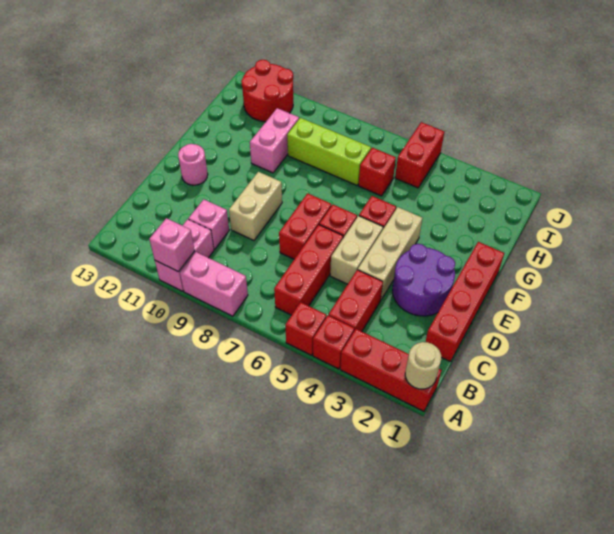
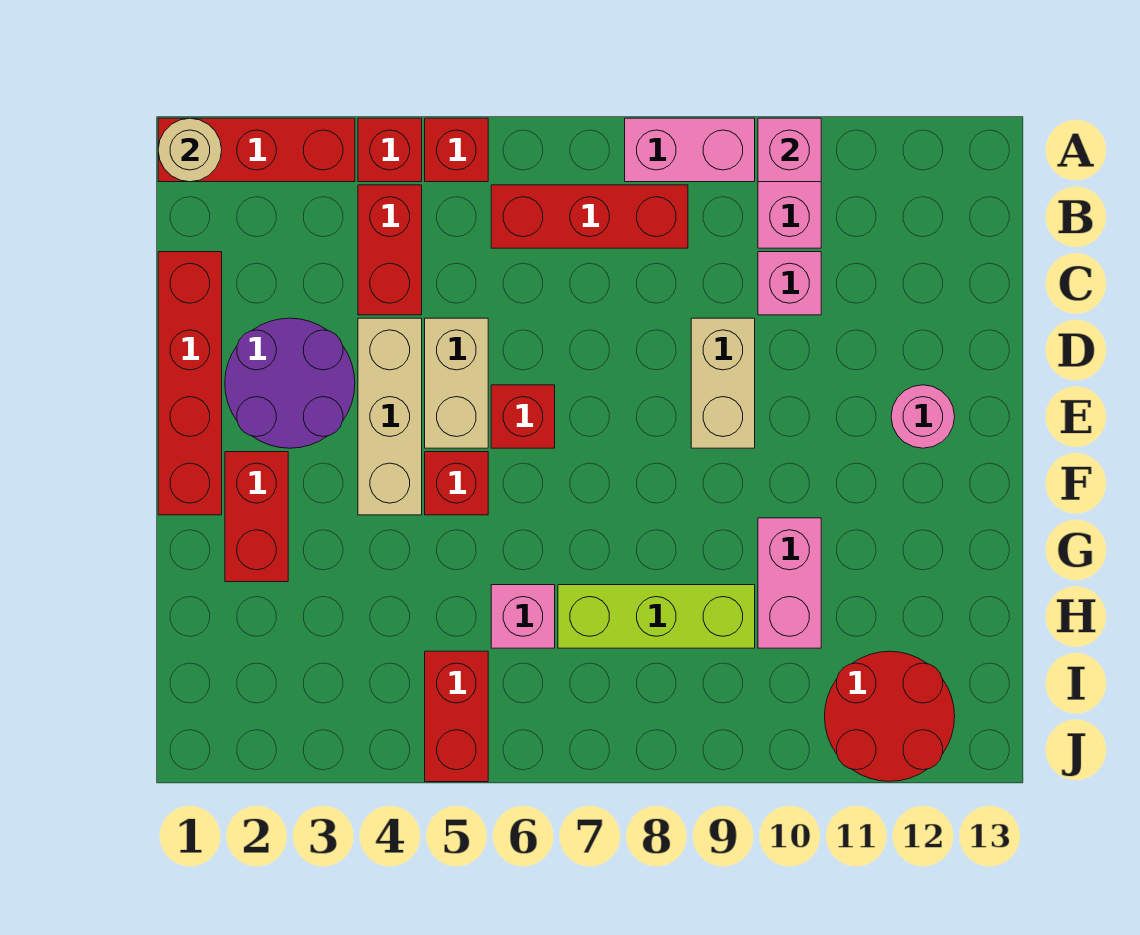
red 1x3 brick [274,225,343,315] -> red 1x3 brick turned to [491,185,688,248]
red 1x2 brick [279,193,331,259] -> red 1x2 brick moved to [225,452,288,582]
red 1x1 brick [359,148,396,196] -> pink 1x1 brick [491,585,555,648]

